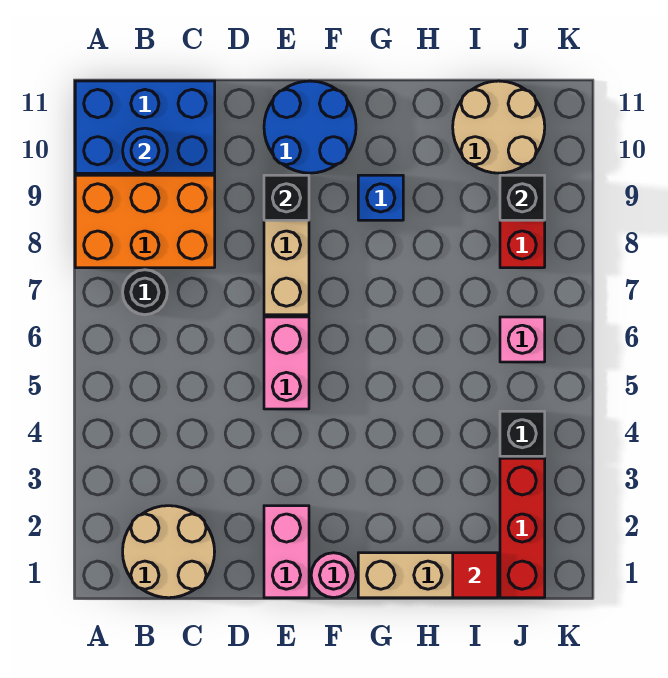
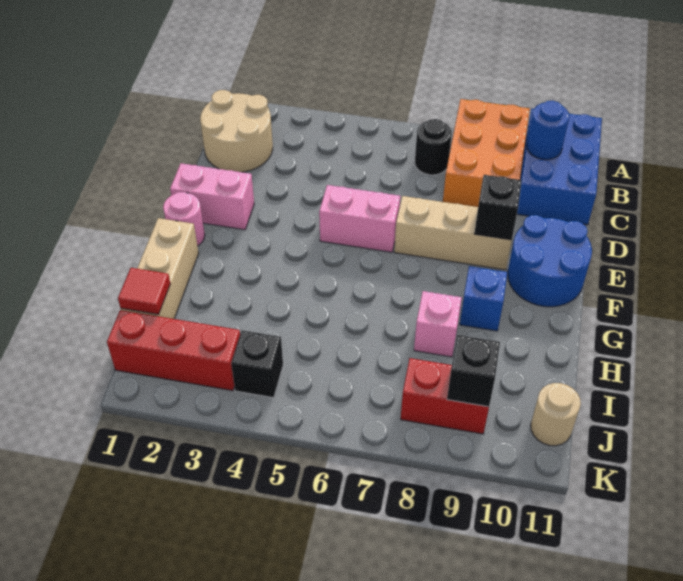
tan 2x2 round brick [453,81,545,173] -> tan 1x1 round brick [531,383,581,446]
pink 1x1 brick [500,317,545,362] -> pink 1x1 brick moved to [414,291,462,357]

